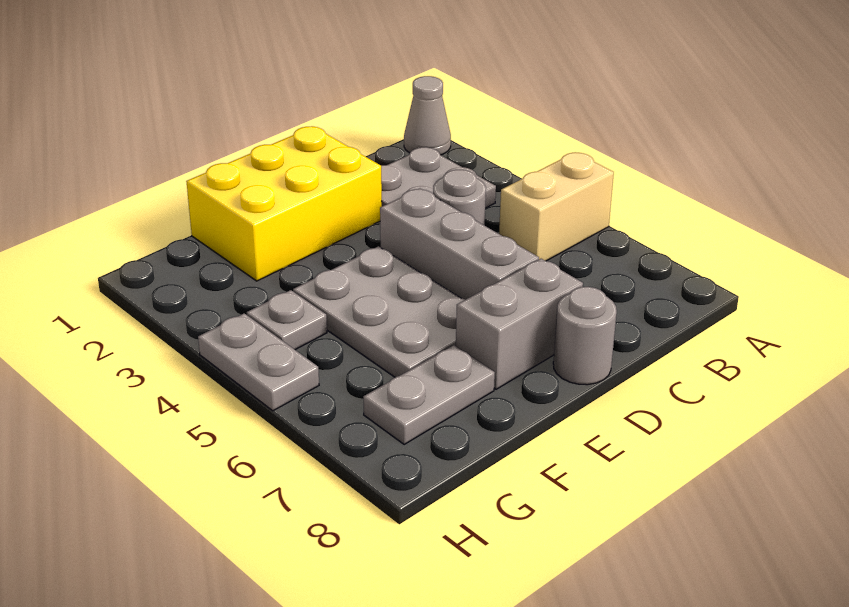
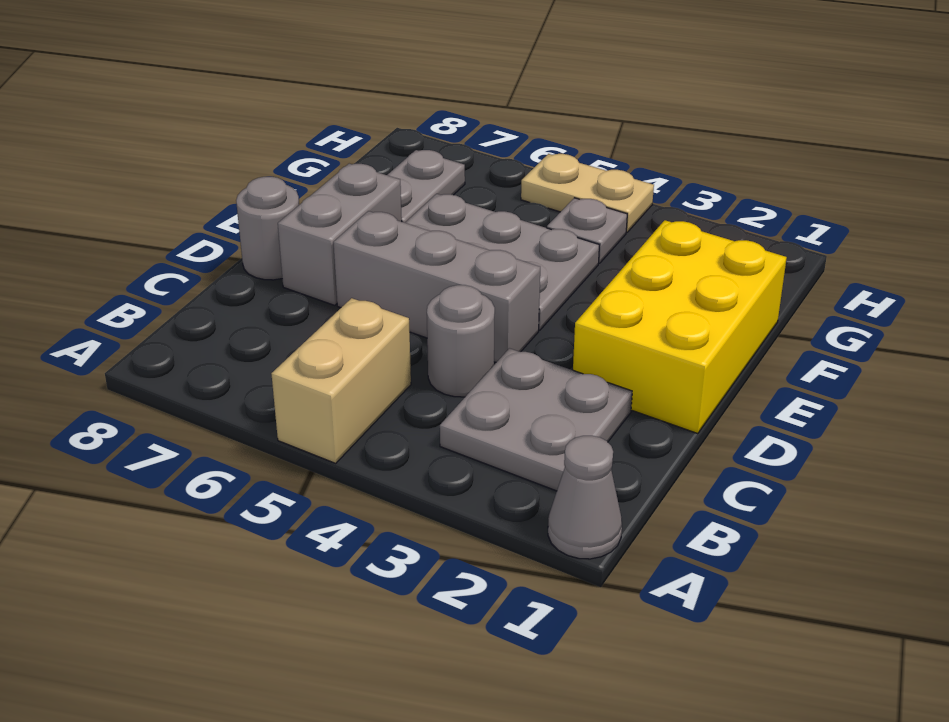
grey 1x2 plate [198,313,319,411] -> tan 1x2 plate [521,154,654,232]

